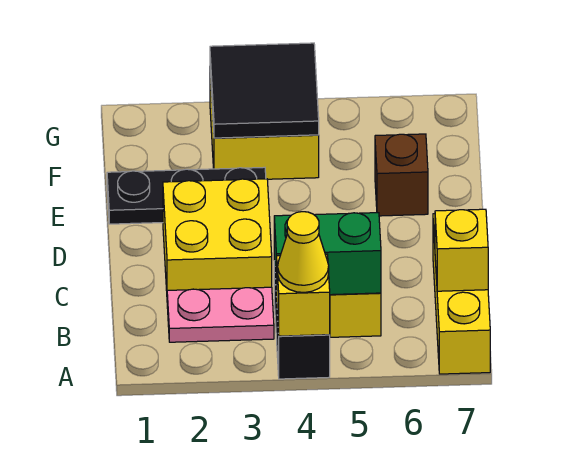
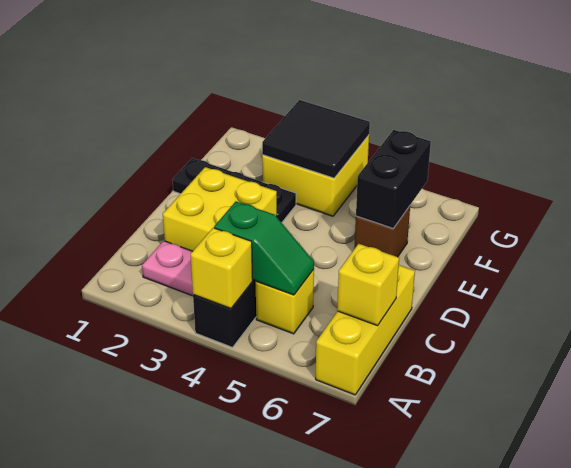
yellow 1x1 cone [278,212,329,292] -> none
green 1x2 brick [274,213,381,296] -> green 1x2 slope [214,201,314,295]
none -> black 1x2 brick [356,130,431,228]

